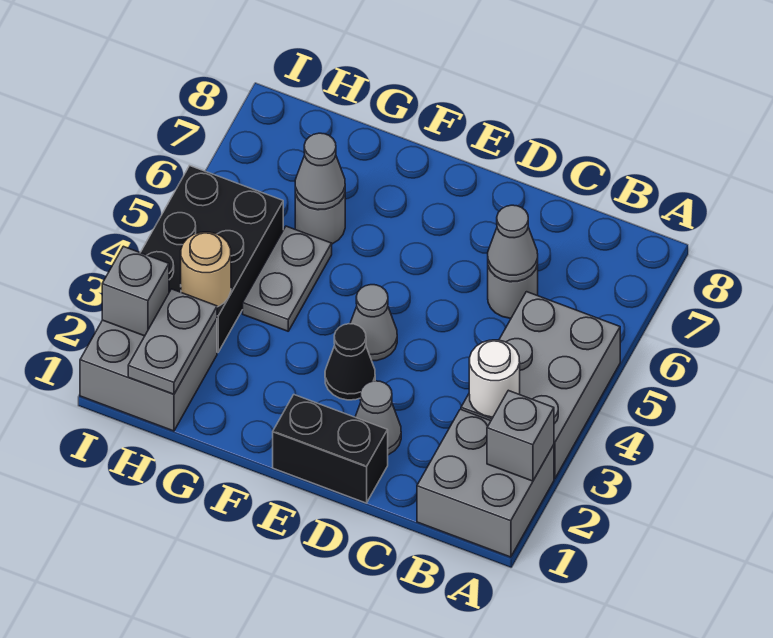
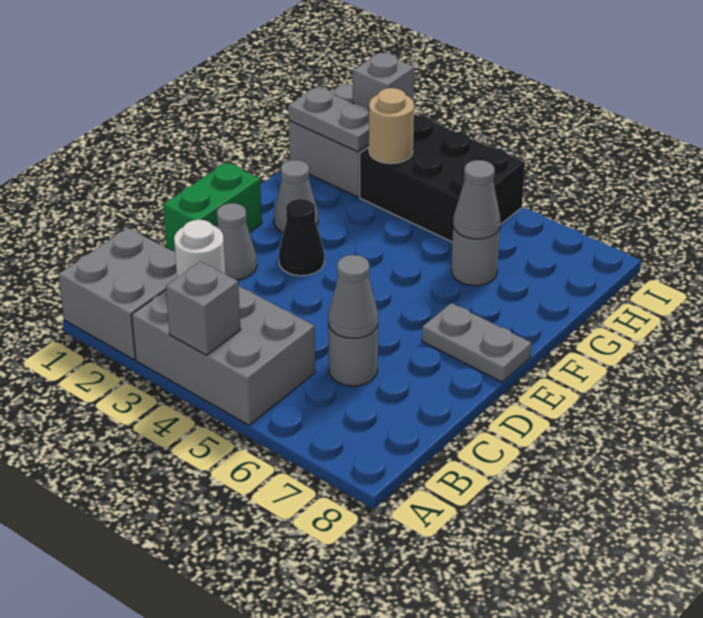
grey 1x1 brick [487,390,554,481] -> grey 1x1 brick moved to [166,262,241,355]
black 1x2 brick [273,395,388,503] -> green 1x2 brick [163,162,262,252]
grey 1x1 cone [350,285,397,361] -> grey 1x1 cone moved to [274,160,318,233]
grey 1x2 plate [243,226,332,331] -> grey 1x2 plate moved to [422,303,532,382]

